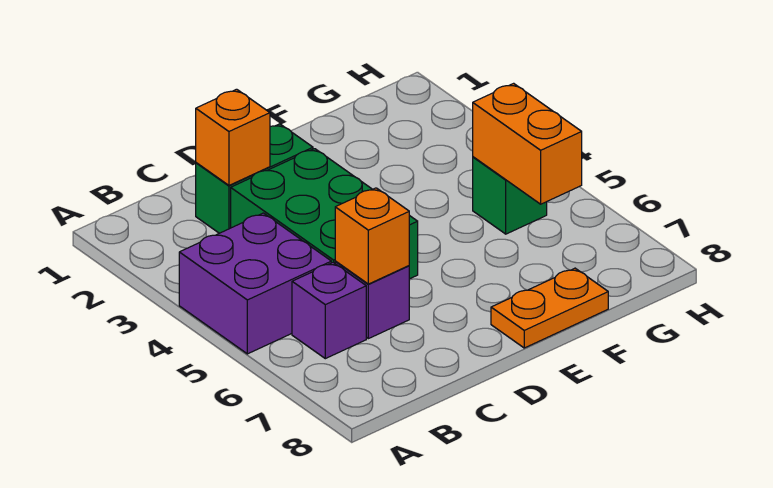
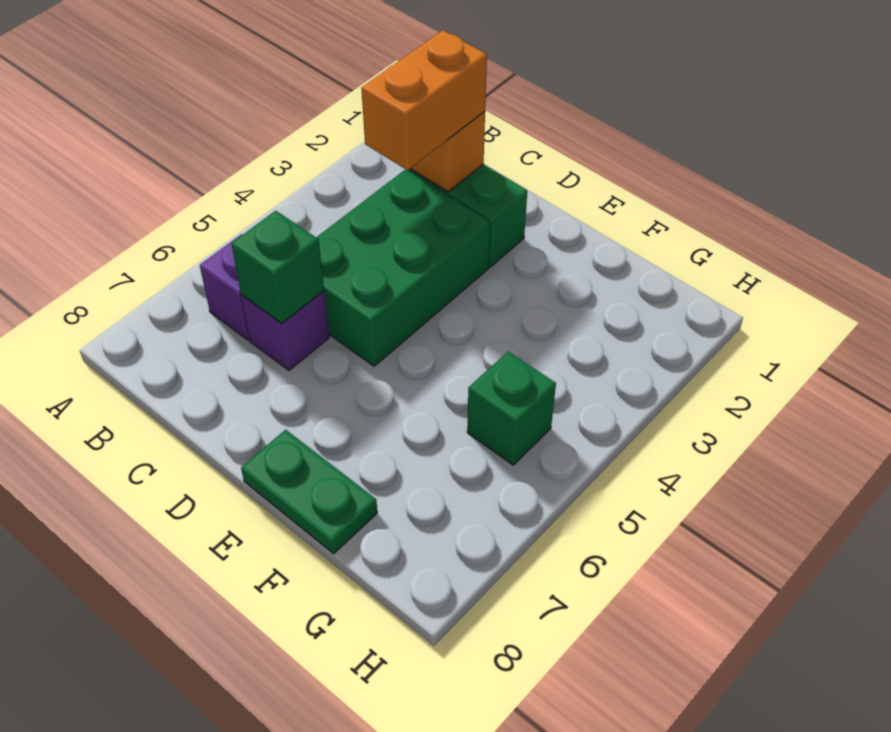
purple 2x2 brick [179,213,331,354] -> none
orange 1x1 brick [335,188,409,284] -> green 1x1 brick [231,211,324,324]
orange 1x2 plate [491,268,608,348] -> green 1x2 plate [241,430,377,554]
orange 1x2 brick [473,83,582,204] -> orange 1x2 brick moved to [361,30,487,170]

